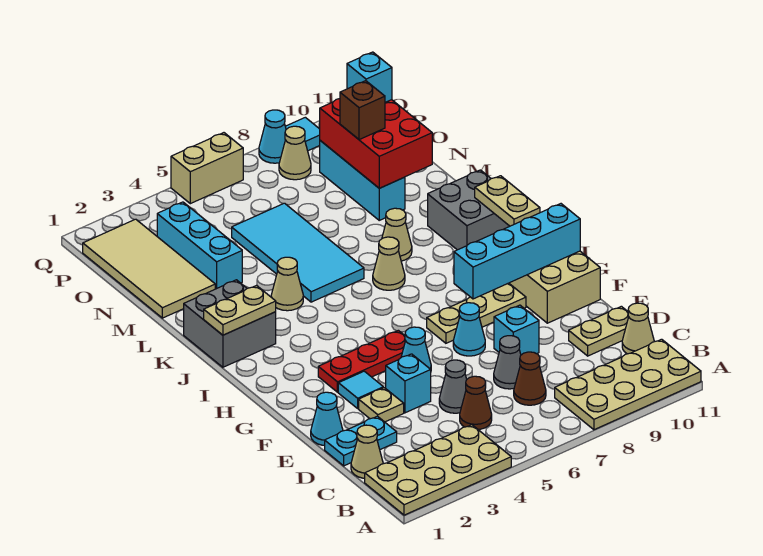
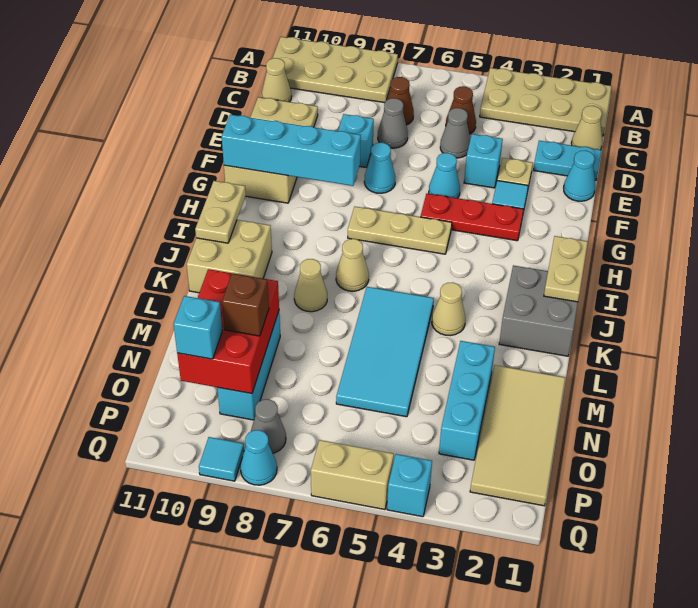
tan 1x3 plate [427,283,526,343] -> tan 1x3 plate moved to [348,207,452,254]
tan 1x2 plate [204,286,276,335] -> tan 1x2 plate turned to [544,236,588,302]
grey 2x2 brick [428,170,510,250] -> tan 2x2 brick [187,220,272,293]
tan 1x1 cone [279,126,311,180] -> grey 1x1 cone [251,399,286,453]
none -> cyan 1x1 brick [387,454,432,517]

